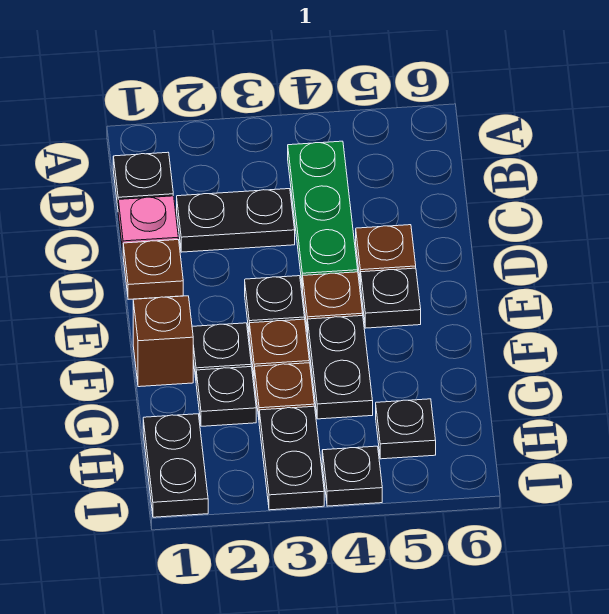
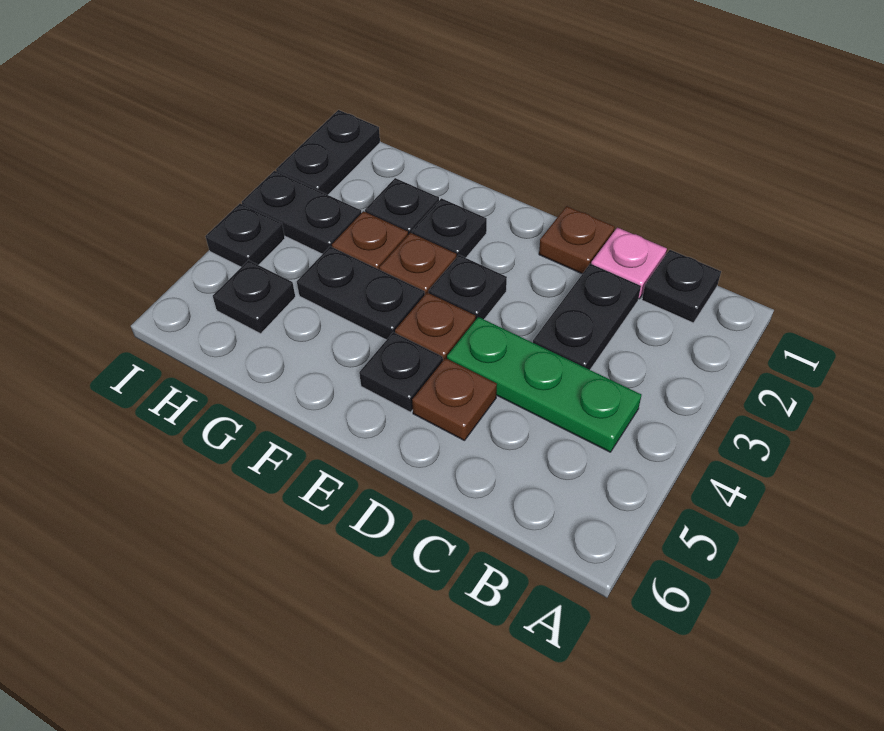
brown 1x1 brick [133,296,193,387] -> none
black 1x2 plate [143,414,208,517] -> black 1x2 plate turned to [276,110,380,195]

